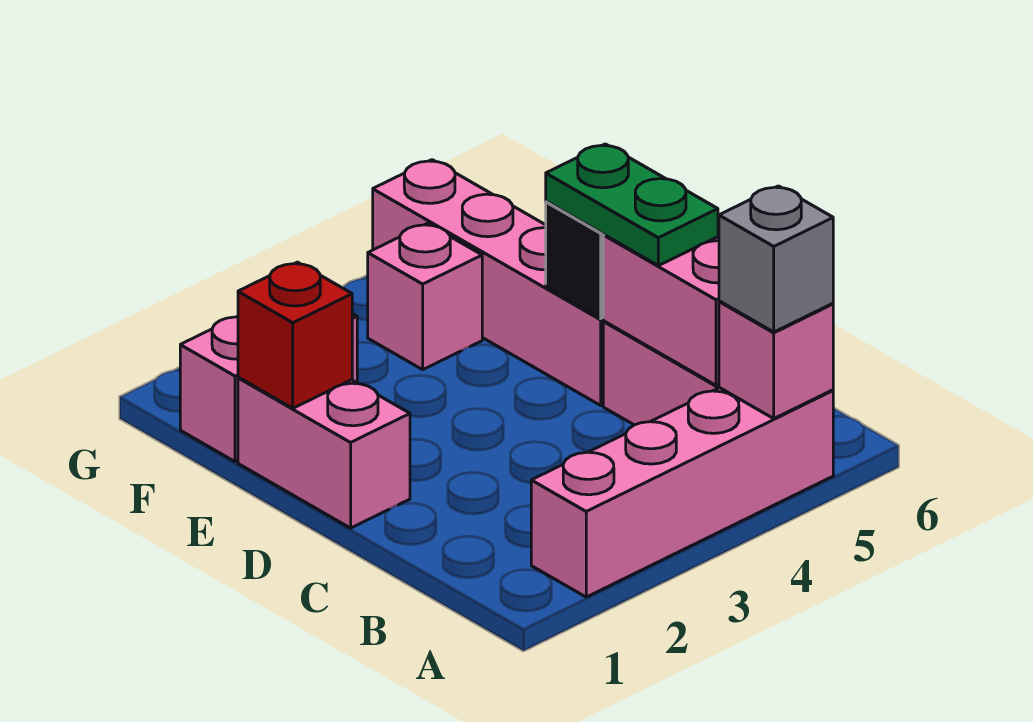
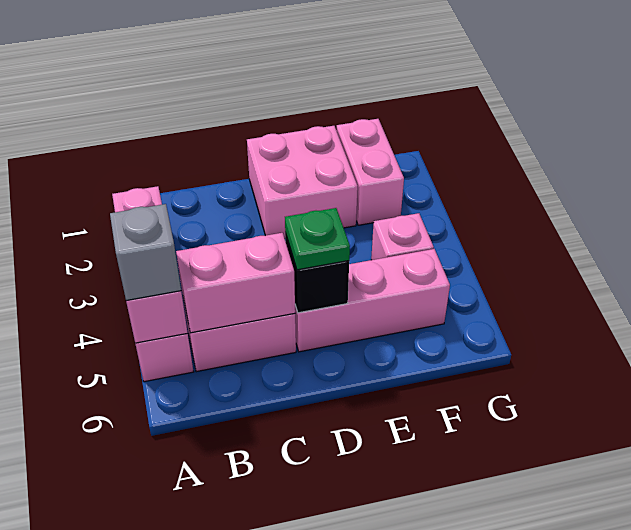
green 1x2 plate [546,144,718,266] -> green 1x1 plate [285,208,350,270]
pink 1x2 brick [238,377,410,528] -> pink 2x2 brick [247,126,358,238]
pink 1x4 brick [373,160,604,405] -> pink 1x3 brick [295,249,450,352]
red 1x1 brick [238,262,352,408] -> none

